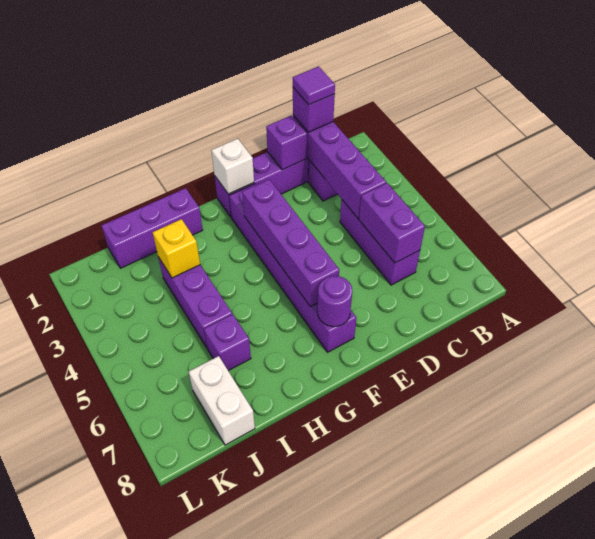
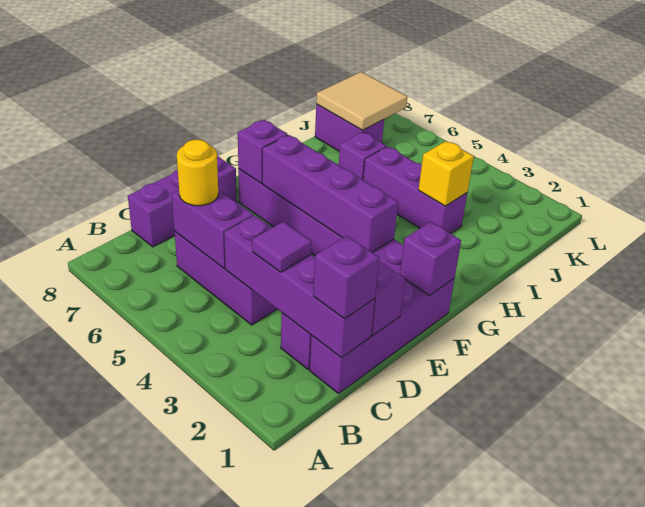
purple 1x1 tile [293,66,335,105] -> purple 1x1 tile moved to [252,222,312,272]
none -> yellow 1x1 round brick [177,140,218,206]
white 1x1 brick [211,139,254,194] -> purple 1x1 brick [400,222,461,295]
purple 1x1 round brick [317,276,352,327] -> purple 1x1 brick [238,120,288,183]
purple 1x3 brick [101,188,203,268] -> purple 1x3 brick moved to [128,156,237,247]
white 1x2 brick [189,356,255,445] -> purple 1x2 brick [315,104,384,151]
none -> tan 2x2 tile [316,72,407,130]

